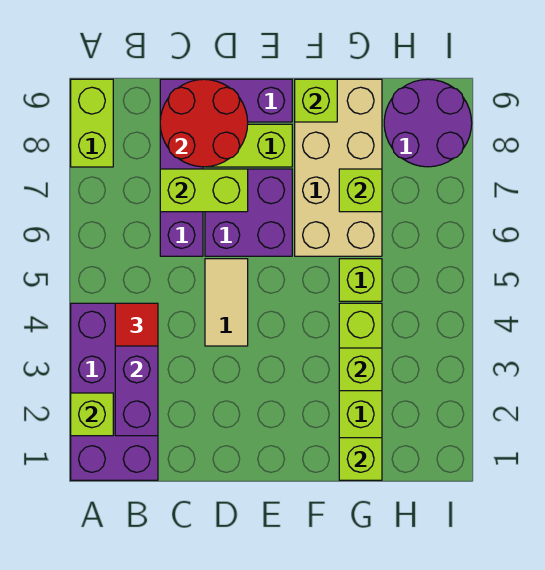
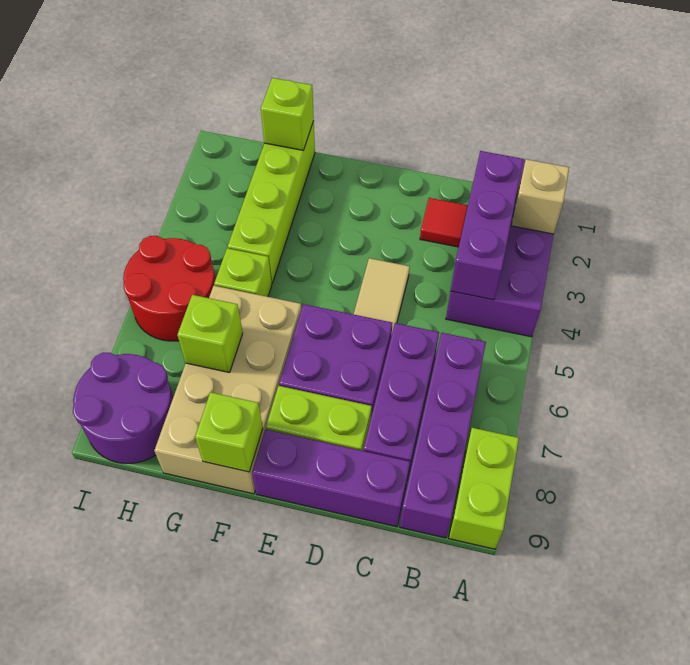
lime 1x1 brick [71,393,113,436] -> tan 1x1 brick [511,159,569,234]
red 1x1 tile [115,303,158,346] -> red 1x1 tile moved to [420,198,468,247]
none -> purple 1x4 brick [400,333,486,538]
lime 1x2 brick [160,169,248,212] -> none
red 2x2 round brick [160,79,248,167] -> red 2x2 round brick moved to [123,236,216,341]
lime 1x1 brick [339,348,382,391] -> none

